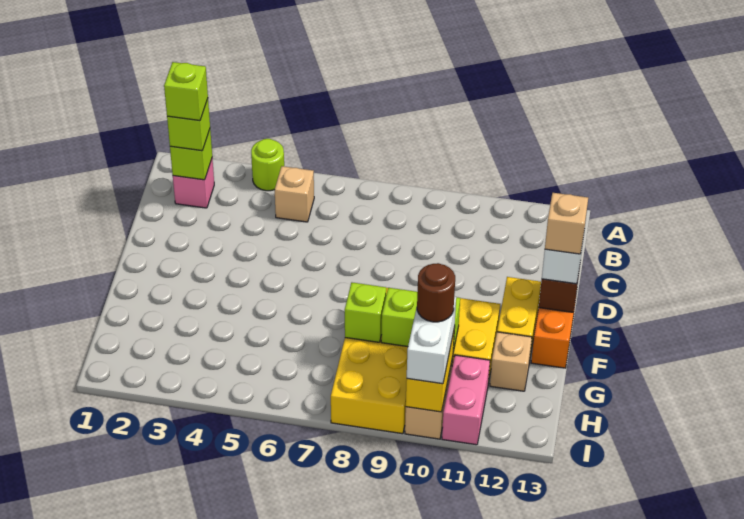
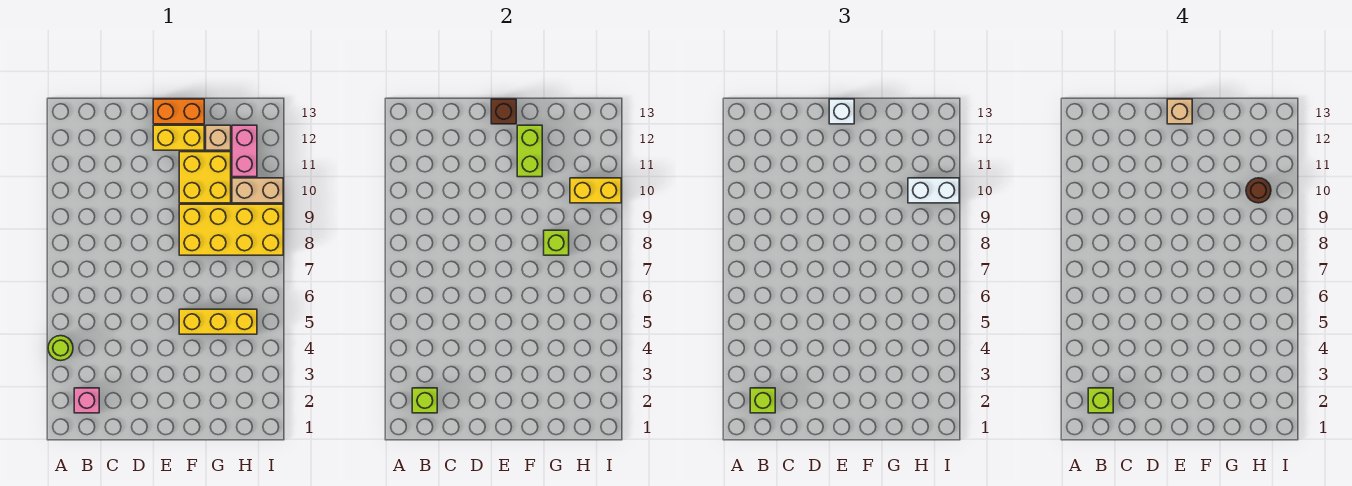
tan 1x1 brick [275,166,314,222] -> none
none -> yellow 1x3 brick [179,309,257,334]
lime 1x2 brick [381,288,460,352] -> lime 1x2 brick moved to [517,125,542,177]
pink 1x2 brick [442,355,490,445] -> pink 1x2 brick turned to [232,125,257,177]

